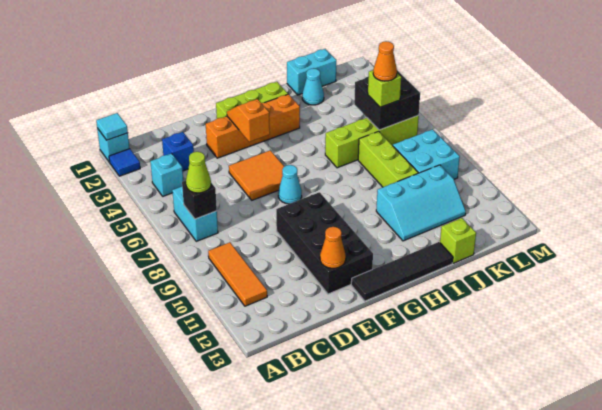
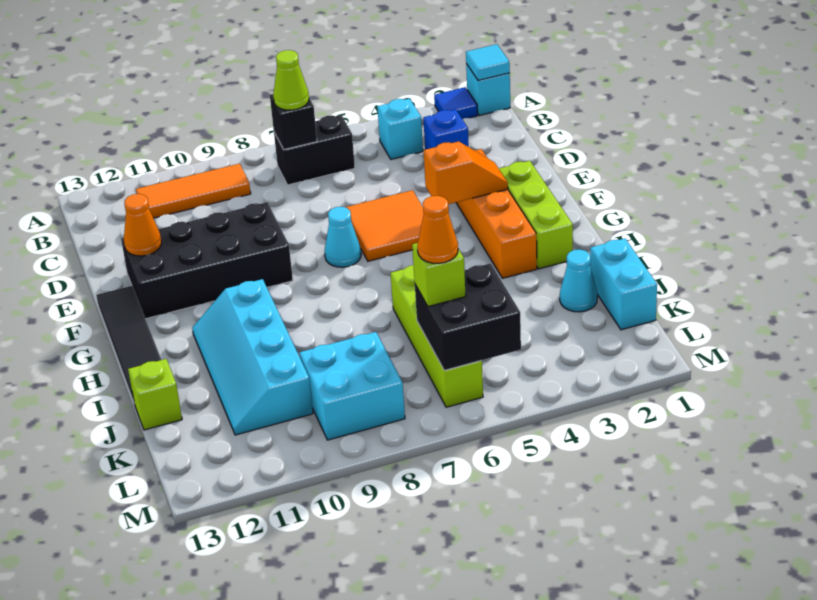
cyan 1x2 brick [172,187,218,241] -> black 1x2 brick [274,115,355,185]
cyan 2x3 slope [376,165,466,241] -> cyan 2x4 slope [192,279,313,435]
lime 1x3 brick [358,131,418,187] -> none

